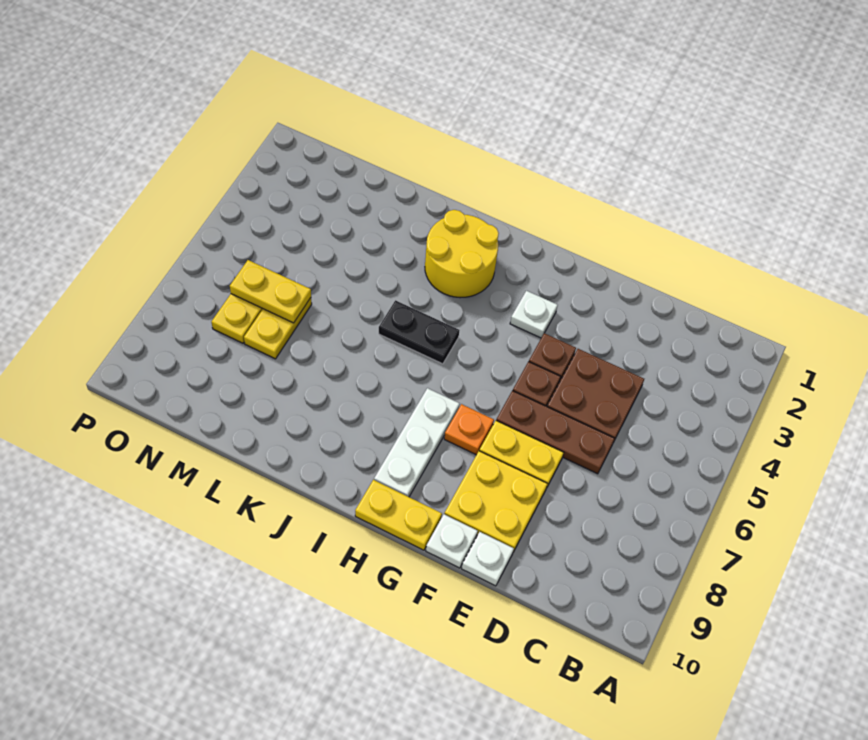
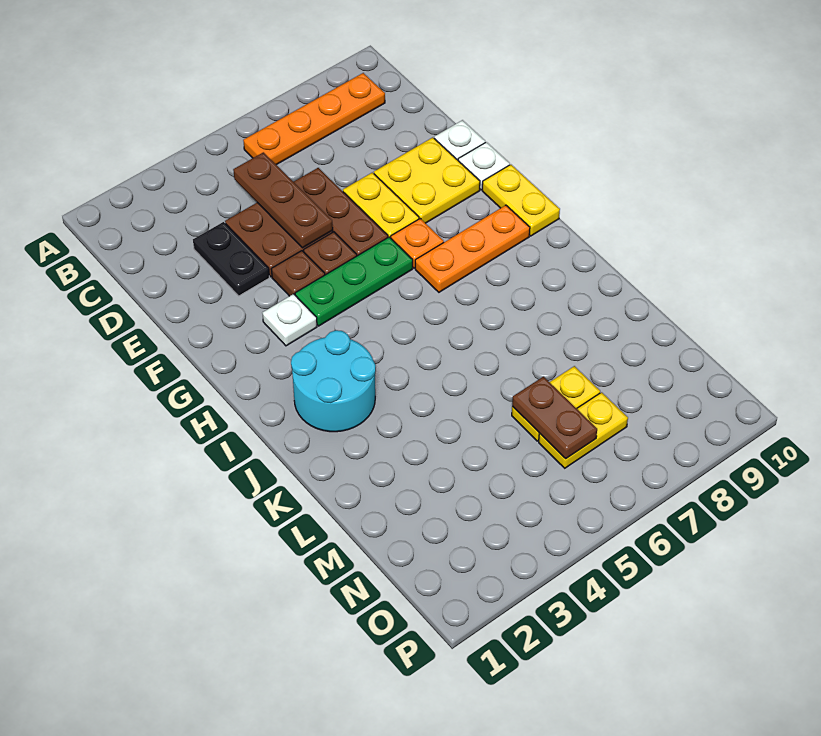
none -> orange 1x4 plate [243,73,385,165]
none -> brown 1x3 plate [233,152,333,248]
none -> green 1x3 plate [295,237,413,326]
white 1x3 plate [374,388,460,497] -> orange 1x3 plate [415,205,530,292]
yellow 2x2 round brick [425,210,499,298] -> cyan 2x2 round brick [291,330,376,432]
black 1x2 plate [379,300,459,364] -> black 1x2 plate moved to [193,222,269,296]
yellow 1x2 plate [230,260,311,323] -> brown 1x2 plate [512,376,597,459]

